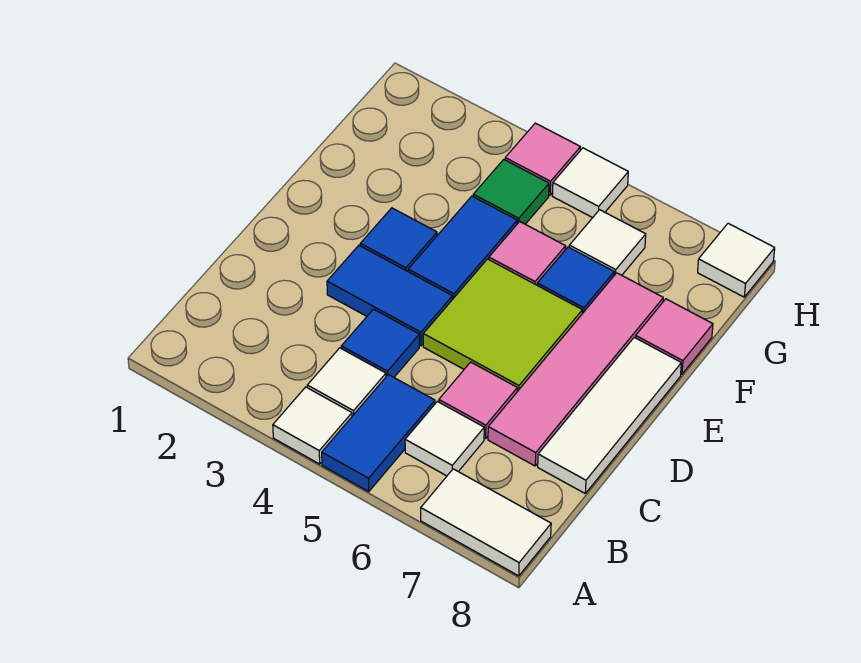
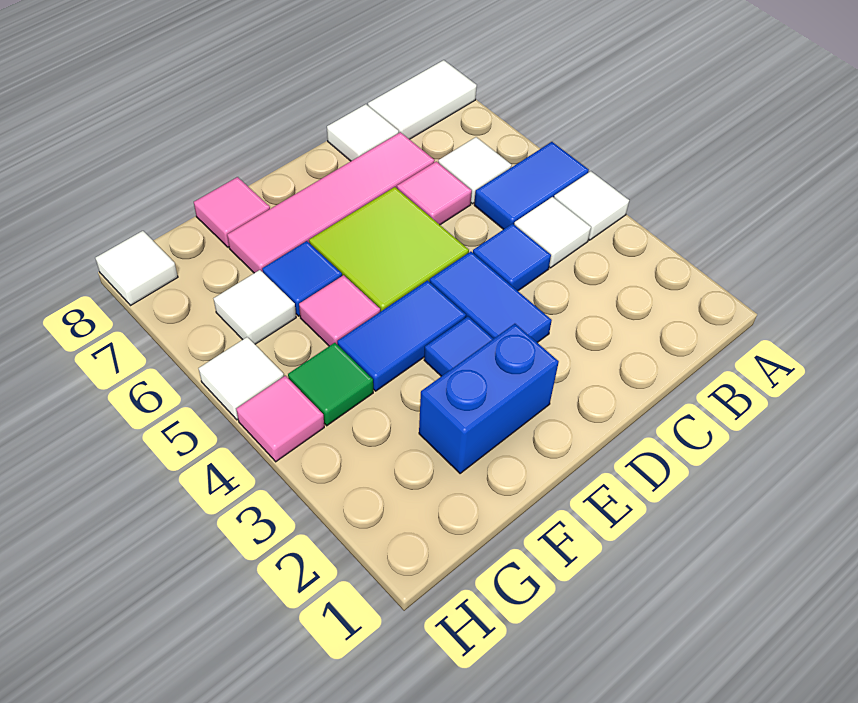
white 1x2 tile [421,469,551,576] -> white 1x2 tile turned to [368,60,477,139]
white 1x3 tile [538,338,681,493] -> white 1x1 tile [327,104,399,161]
none -> blue 1x2 brick [419,324,559,474]

